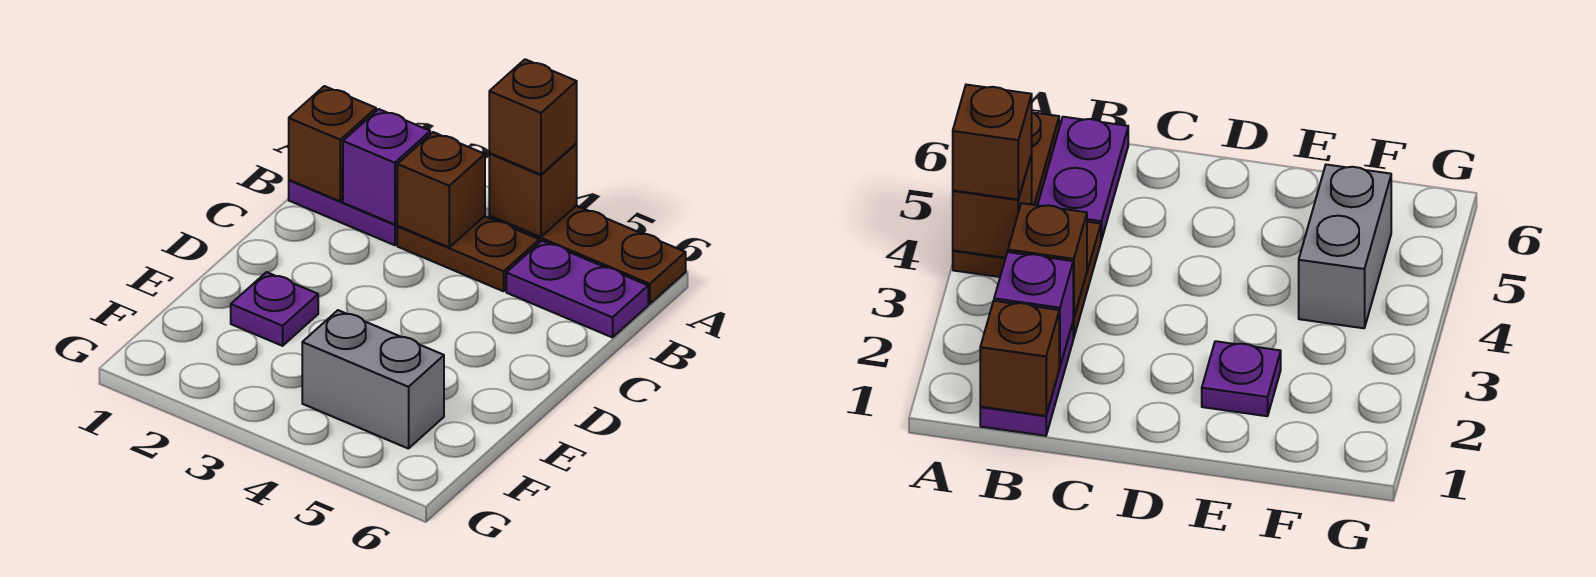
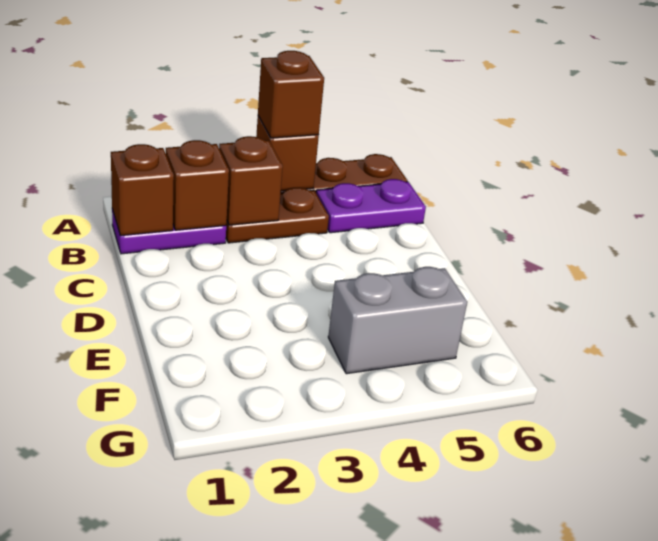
purple 1x1 brick [343,109,430,224] -> brown 1x1 brick [166,140,229,230]
purple 1x1 plate [231,272,318,346] -> none

